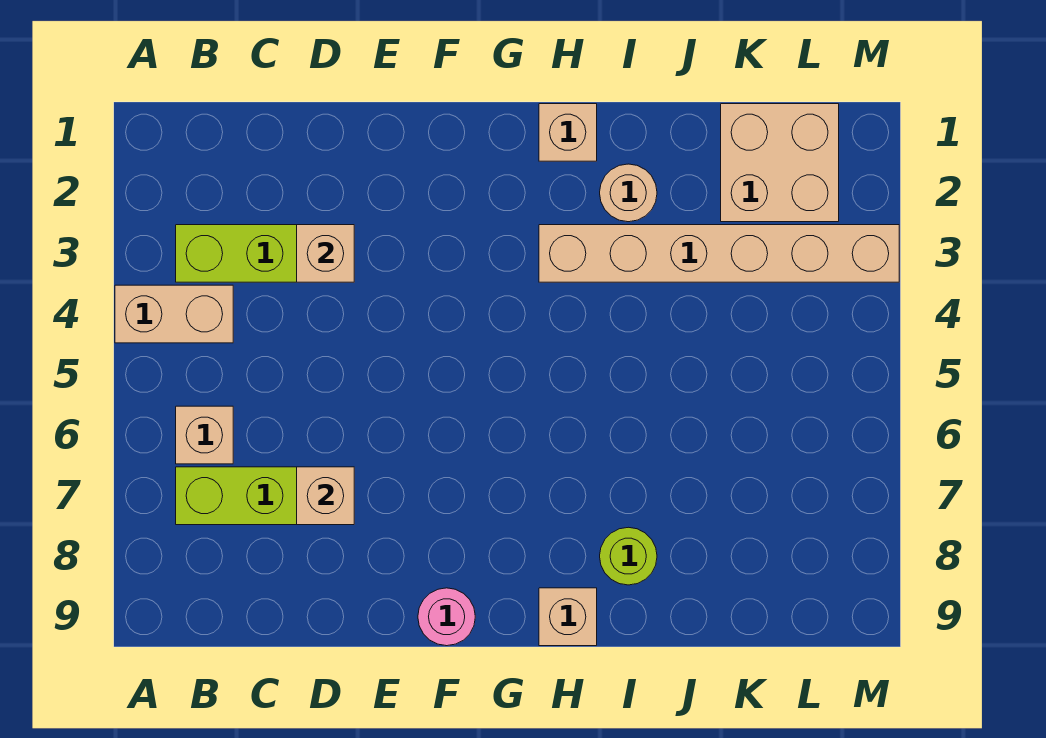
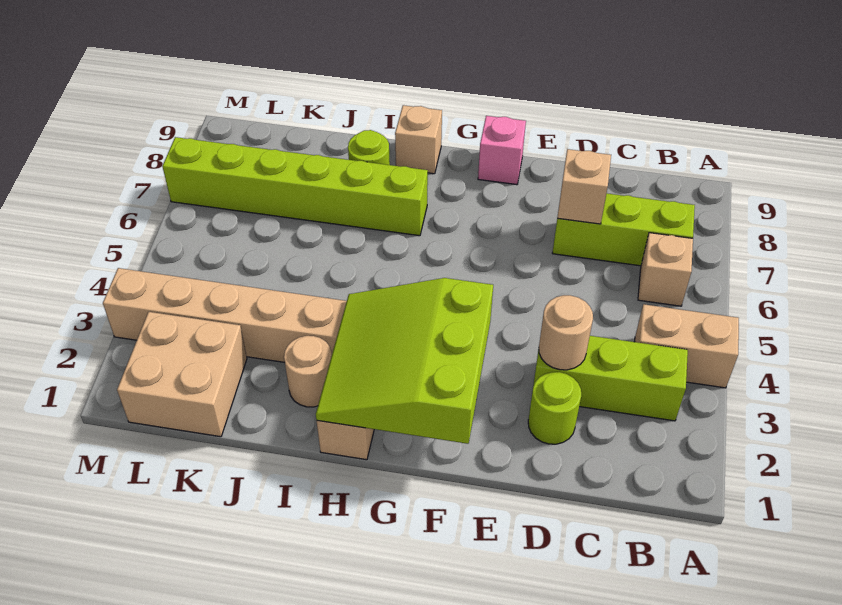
none -> lime 1x1 round brick [528,372,581,444]
tan 1x1 brick [297,225,354,282] -> tan 1x1 round brick [539,295,593,370]
none -> lime 3x3 slope [316,278,493,444]
pink 1x1 round brick [418,588,475,646] -> pink 1x1 brick [478,116,526,185]
none -> lime 1x6 brick [162,137,428,236]

